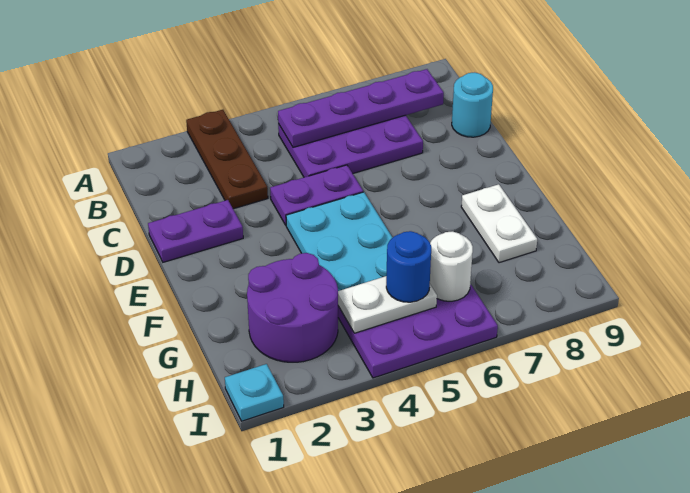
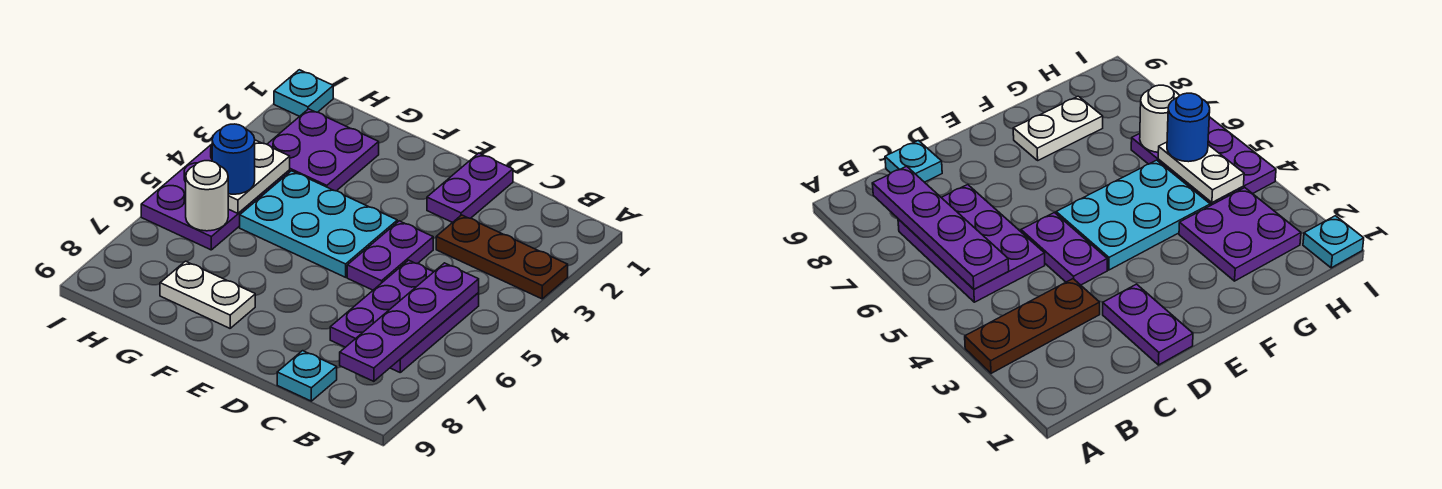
cyan 1x1 round brick [452,72,493,137] -> cyan 1x1 plate [277,351,337,401]
purple 2x2 round brick [247,253,338,362] -> purple 2x2 plate [267,109,379,191]

